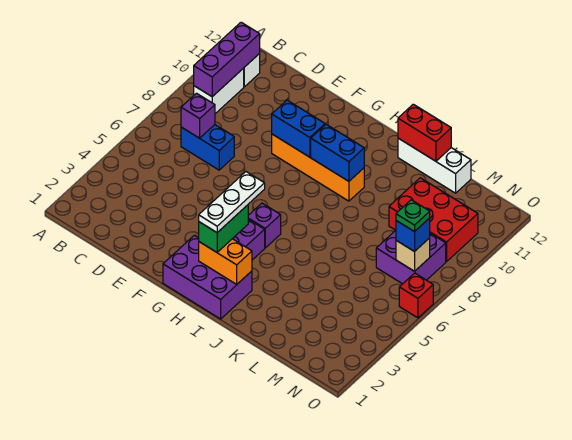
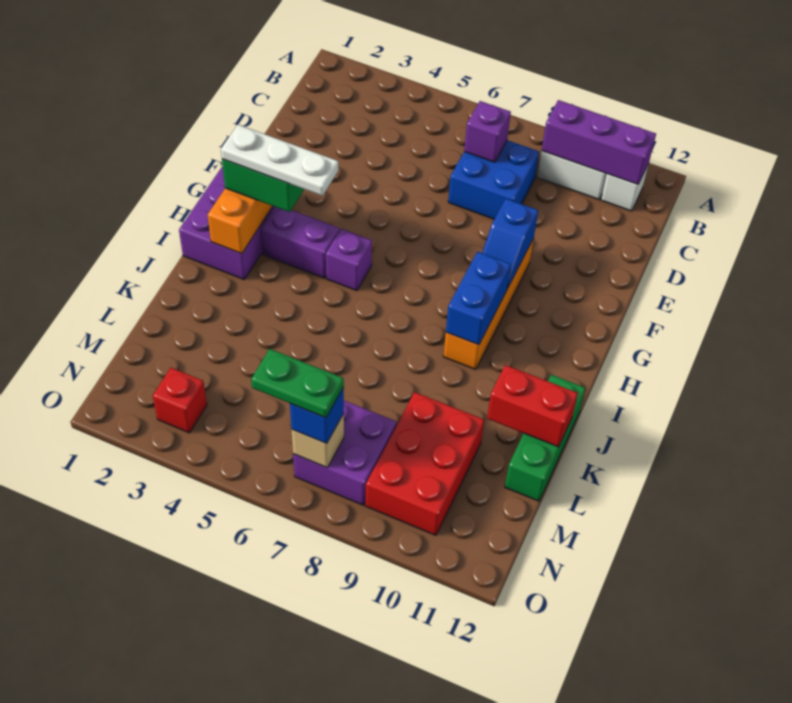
blue 1x2 brick [181,125,234,170] -> blue 2x2 brick [448,140,539,219]
blue 1x2 brick [272,100,325,157] -> blue 1x2 slope [482,199,538,289]
white 1x3 brick [398,138,471,193] -> green 1x3 brick [505,375,585,501]
red 1x2 brick [398,104,451,161] -> red 1x2 brick turned to [487,365,578,447]
green 1x1 plate [396,200,430,232] -> green 1x2 plate [251,349,344,418]
red 1x1 brick [399,273,433,318] -> red 1x1 brick moved to [153,368,207,433]

